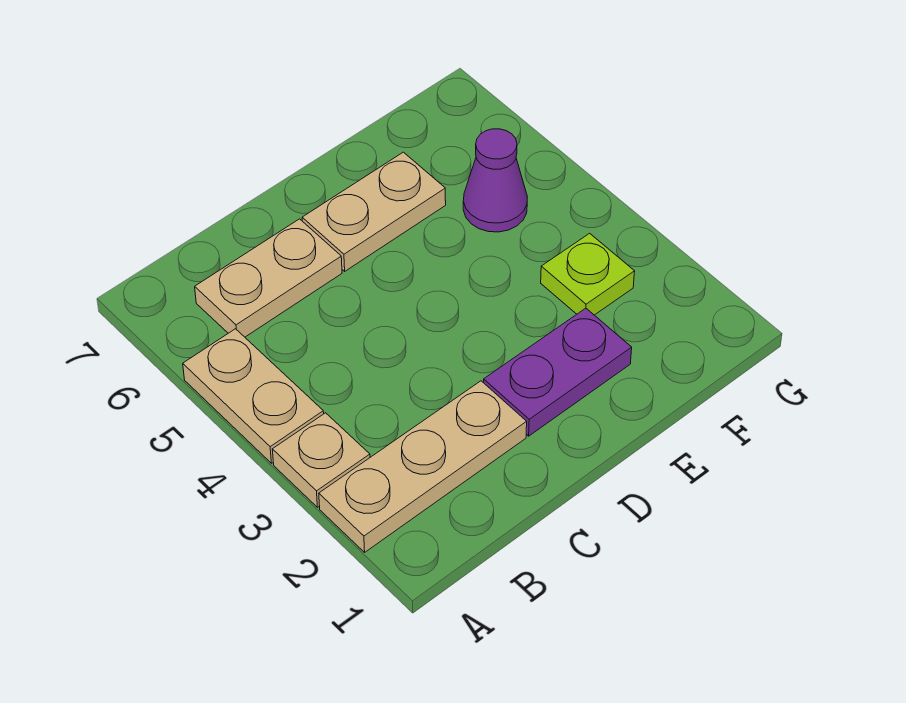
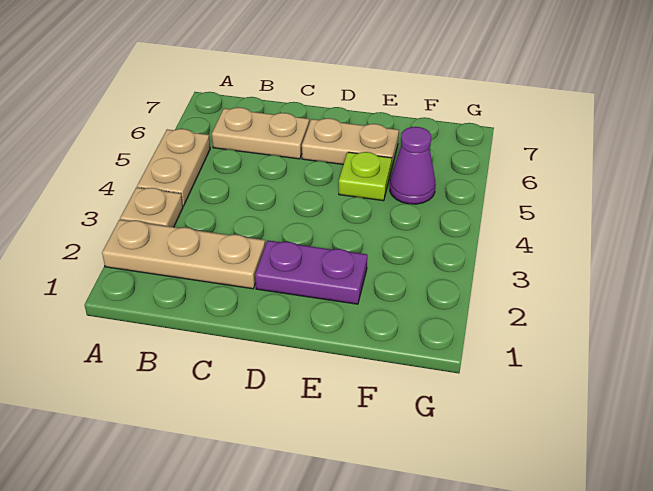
lime 1x1 plate [541,233,635,315] -> lime 1x1 plate moved to [339,152,392,201]

